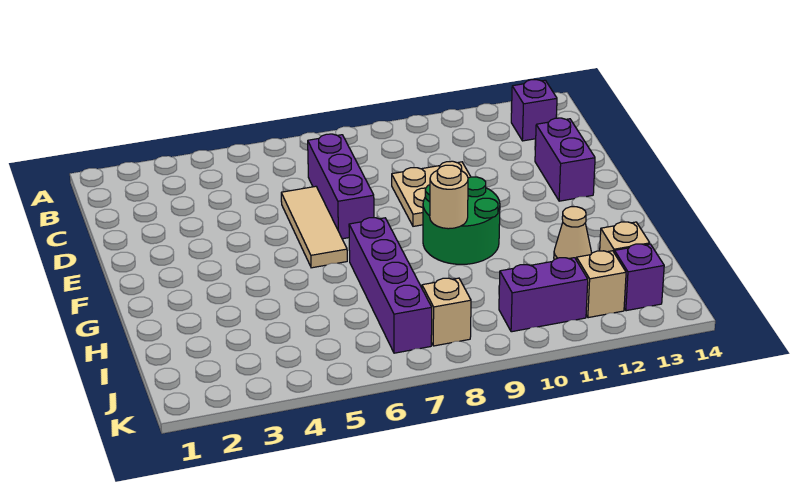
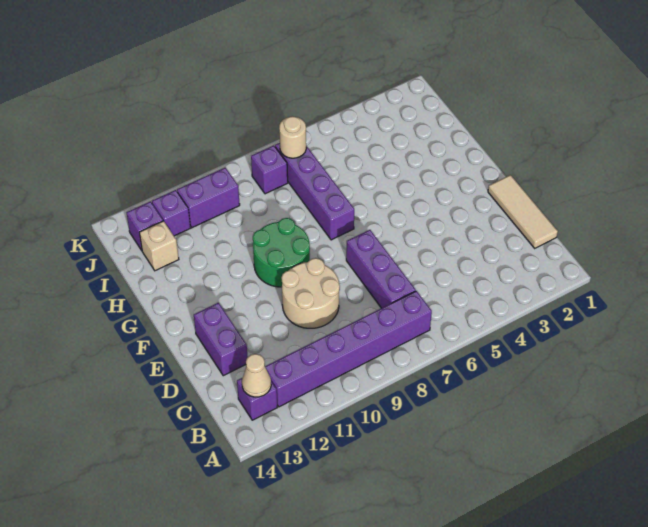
none -> purple 1x6 brick [265,291,432,407]
tan 1x3 tile [281,186,347,268] -> tan 1x3 tile moved to [488,175,558,248]
tan 2x2 plate [392,161,471,226] -> tan 2x2 round brick [281,258,340,328]
tan 1x1 round brick [430,165,468,229] -> tan 1x1 round brick moved to [279,116,306,158]
tan 1x1 cone [554,207,591,259] -> tan 1x1 cone moved to [242,354,271,397]
tan 1x1 brick [422,278,471,346] -> purple 1x1 brick [251,145,288,194]
tan 1x1 brick [576,251,626,318] -> purple 1x1 brick [152,190,191,236]

